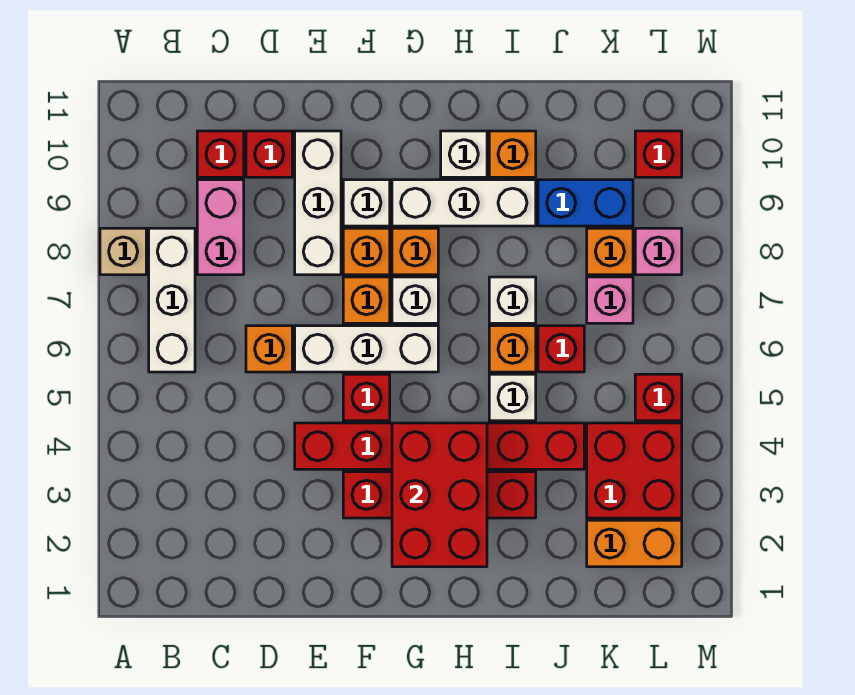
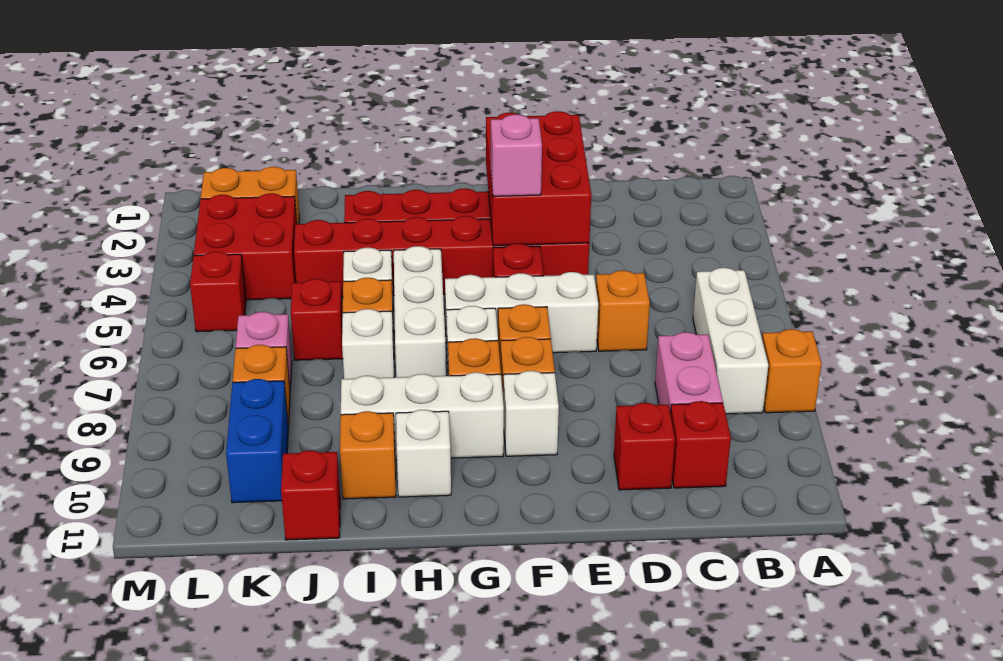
tan 1x1 brick [100,228,146,275] -> orange 1x1 brick [762,329,822,413]
white 1x3 brick [295,131,341,275] -> white 1x3 brick moved to [394,246,446,377]
red 2x3 brick [392,423,487,567] -> red 2x3 brick moved to [486,111,591,246]
blue 1x2 brick [538,180,633,226] -> blue 1x2 brick turned to [226,379,288,503]
pink 1x1 brick [635,228,682,275] -> pink 1x1 brick moved to [491,115,542,196]
red 1x1 brick [635,131,682,177] -> red 1x1 brick moved to [281,451,340,540]

